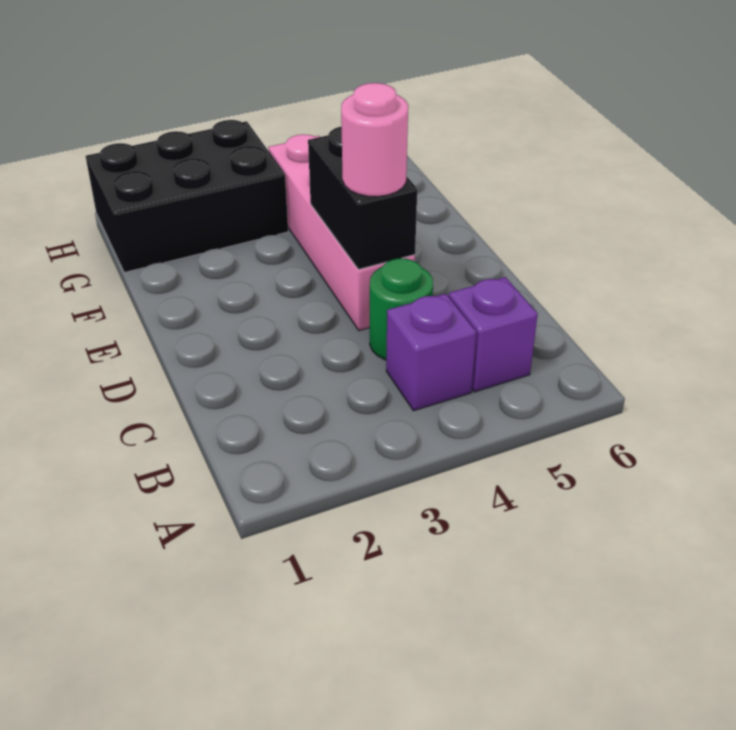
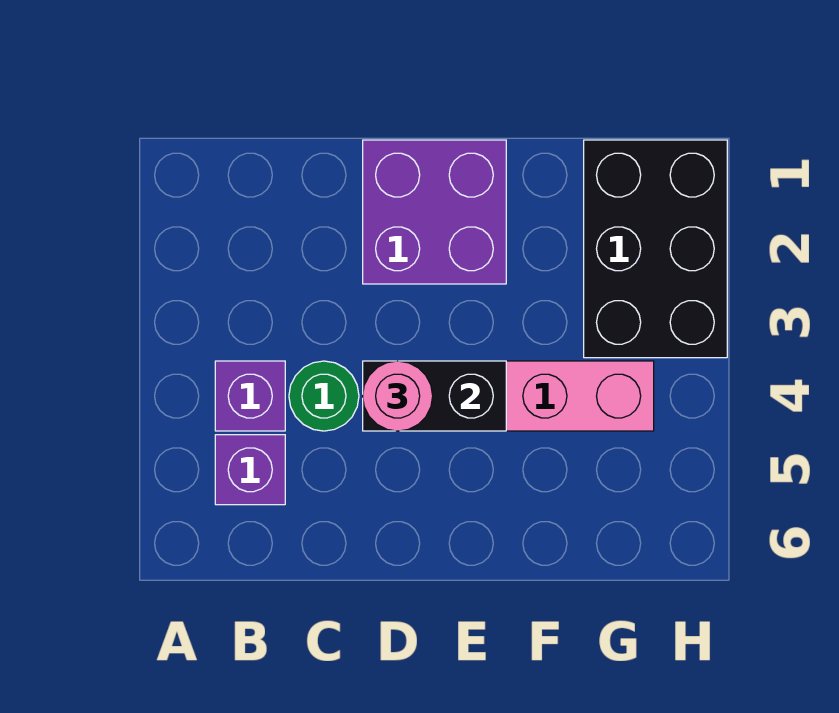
none -> purple 2x2 brick [363,140,506,284]

